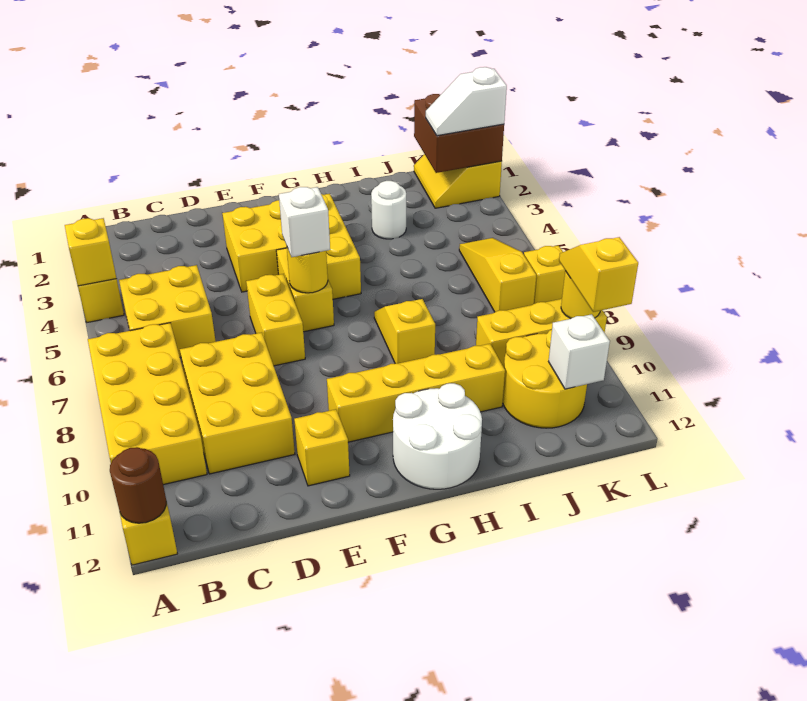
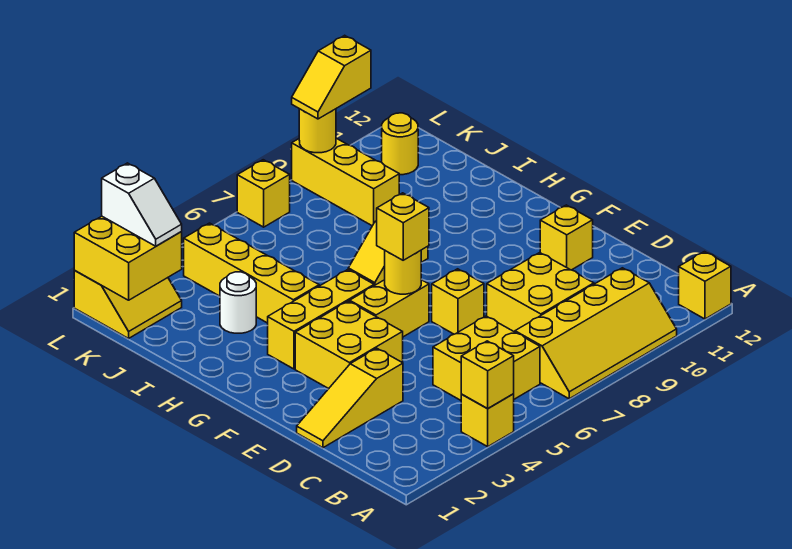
yellow 2x4 brick [88,323,207,485] -> yellow 2x4 slope [515,268,677,399]
brown 1x1 round brick [110,447,166,523] -> none
yellow 2x3 brick [180,332,295,474] -> yellow 2x2 brick [487,253,594,332]
yellow 1x2 brick [246,274,305,366] -> yellow 1x1 brick [432,269,484,334]
white 1x1 brick [279,187,330,257] -> yellow 1x1 brick [377,193,429,260]
yellow 1x4 brick [327,344,505,442] -> yellow 1x4 brick moved to [184,223,319,323]
white 2x2 round brick [393,383,482,489] -> none
yellow 2x2 round brick [503,330,587,428] -> yellow 1x1 round brick [382,113,418,175]
brown 2x2 brick [414,94,504,173] -> yellow 2x2 brick [74,216,182,300]
yellow 1x3 slope [459,238,536,312] -> yellow 1x3 slope moved to [297,348,403,448]
white 1x1 brick [549,314,610,389] -> none

